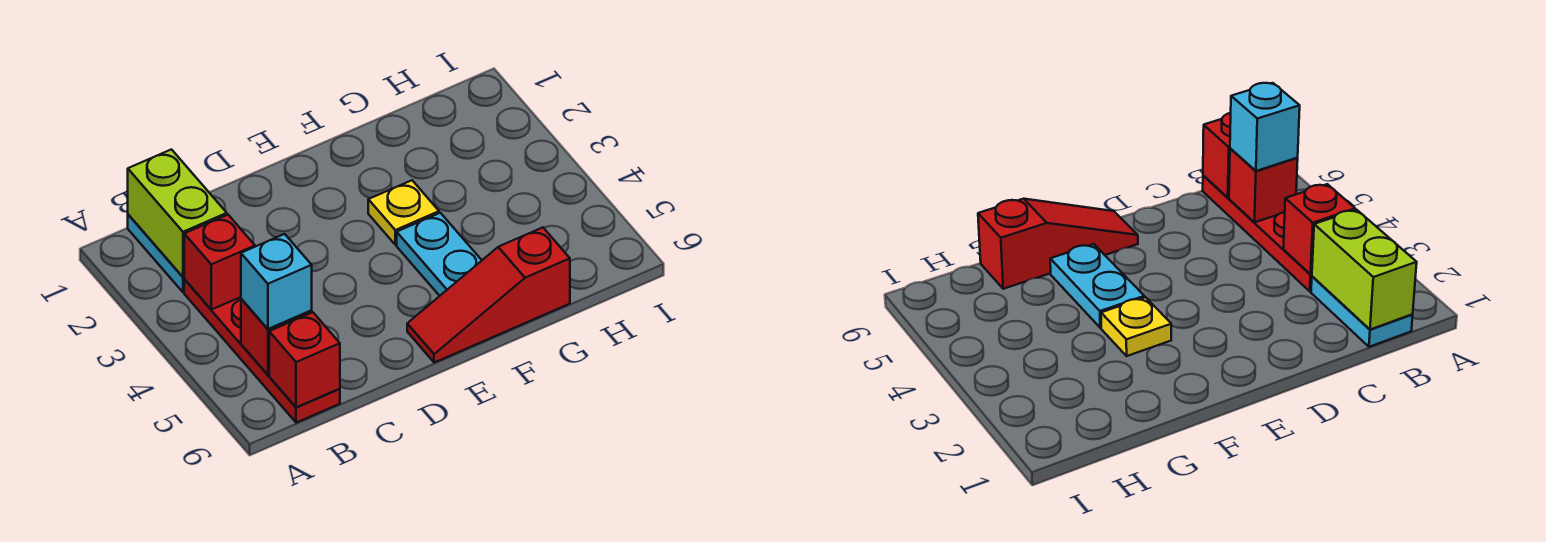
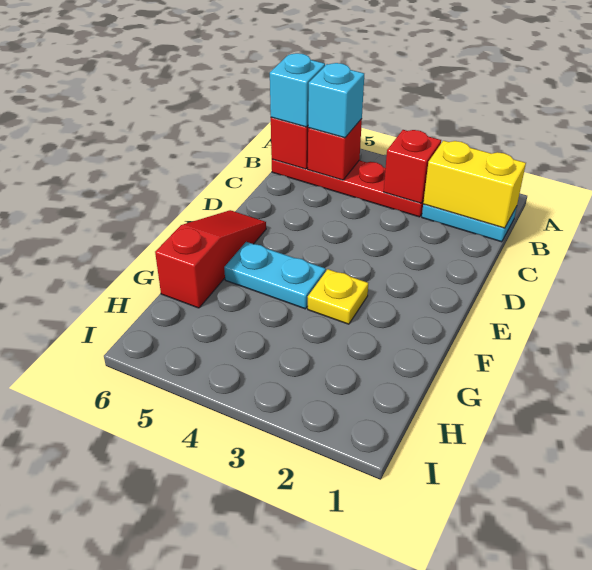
lime 1x2 brick [128,149,227,277] -> yellow 1x2 brick [423,141,526,228]
none -> cyan 1x1 brick [270,53,325,127]

